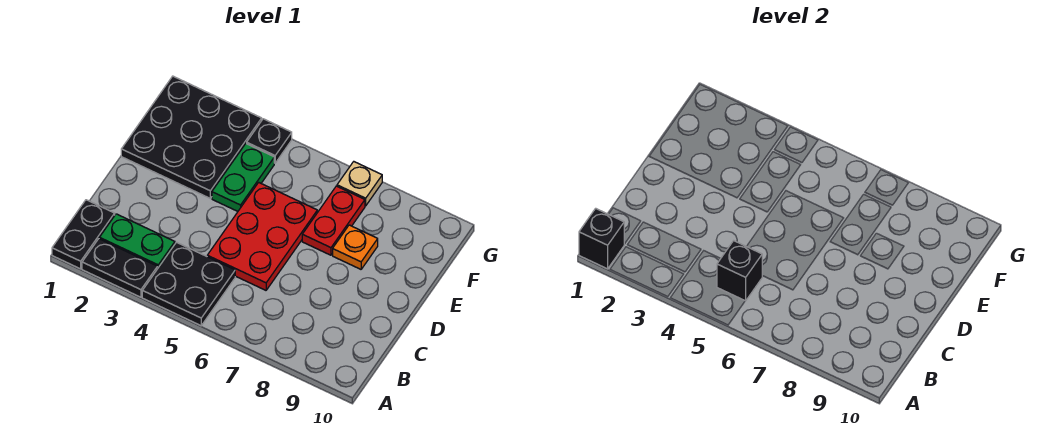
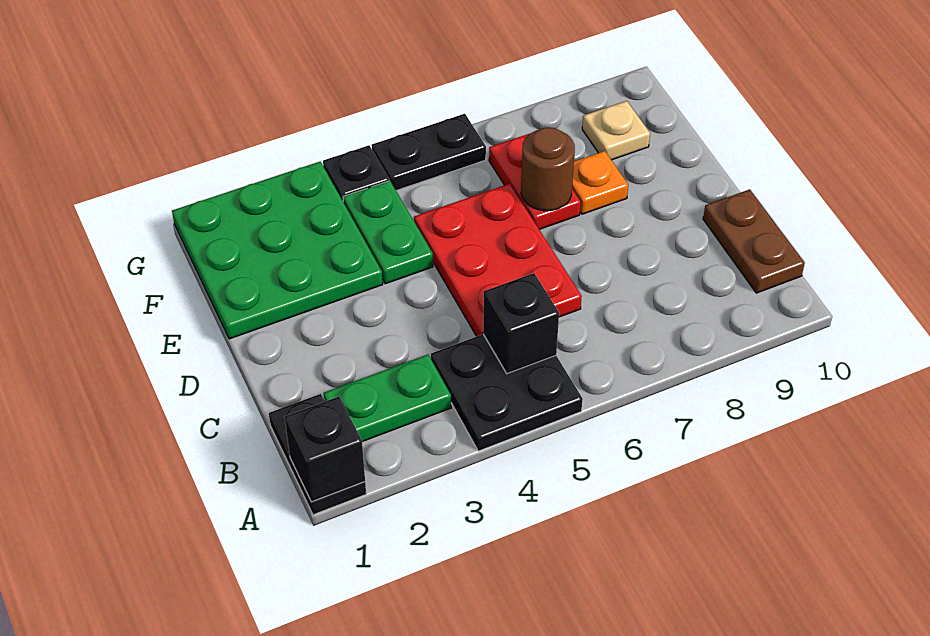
black 1x2 plate [82,239,158,297] -> black 1x2 plate moved to [372,114,486,191]
none -> brown 1x2 plate [703,189,805,293]
black 3x3 plate [121,76,262,198] -> green 3x3 plate [172,162,383,339]
none -> brown 1x1 round brick [521,127,575,211]
tan 1x1 plate [337,162,382,206] -> tan 1x1 plate moved to [582,101,650,160]

